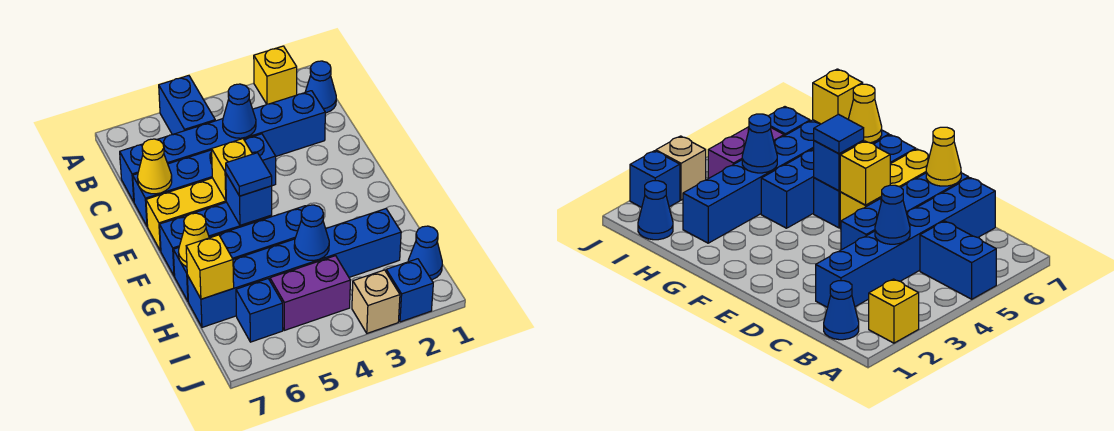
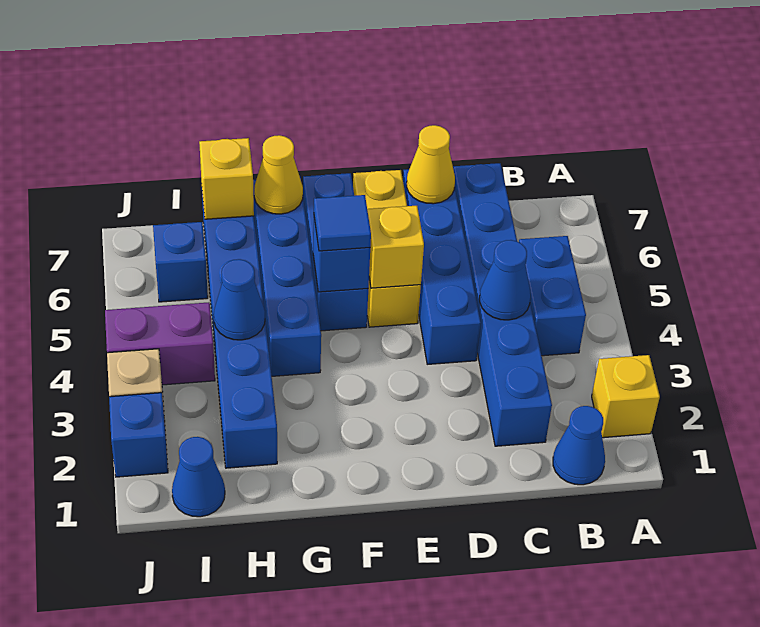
blue 1x2 brick [159,76,215,135] -> blue 1x2 brick turned to [519,236,586,356]
purple 1x2 brick [270,256,350,330] -> purple 1x2 brick turned to [105,302,215,385]

